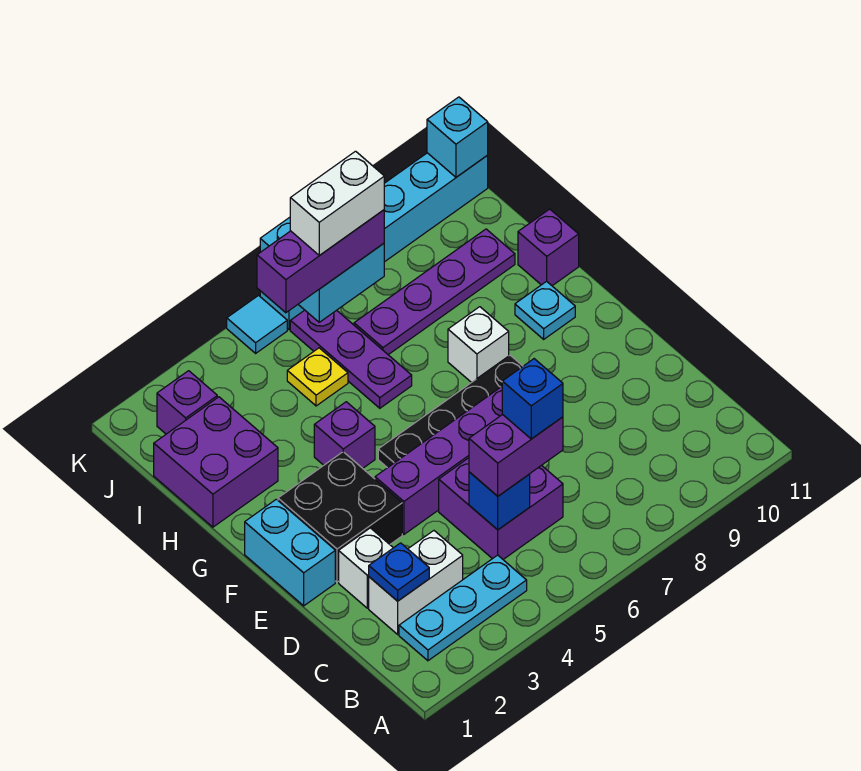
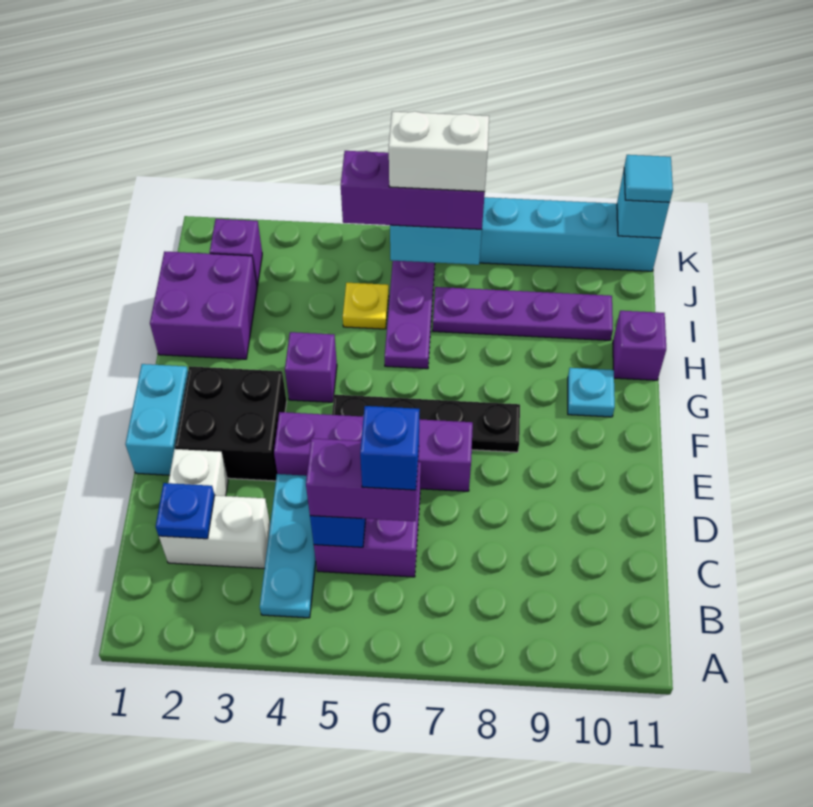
cyan 1x3 plate [399,555,527,661] -> cyan 1x3 plate turned to [260,474,316,618]
white 1x1 brick [448,307,509,383] -> none
cyan 1x1 tile [227,296,287,353] -> cyan 1x1 tile moved to [624,155,673,203]

